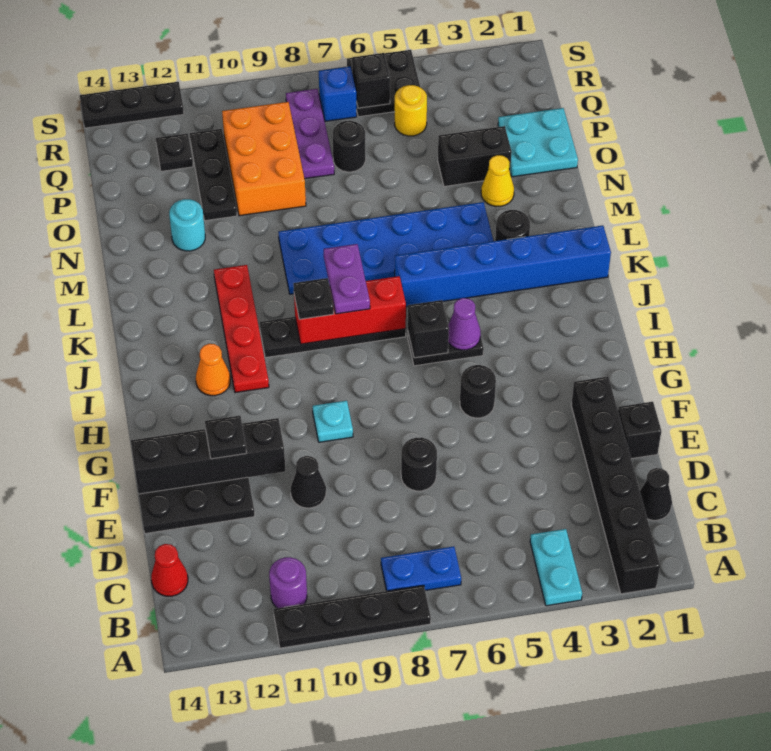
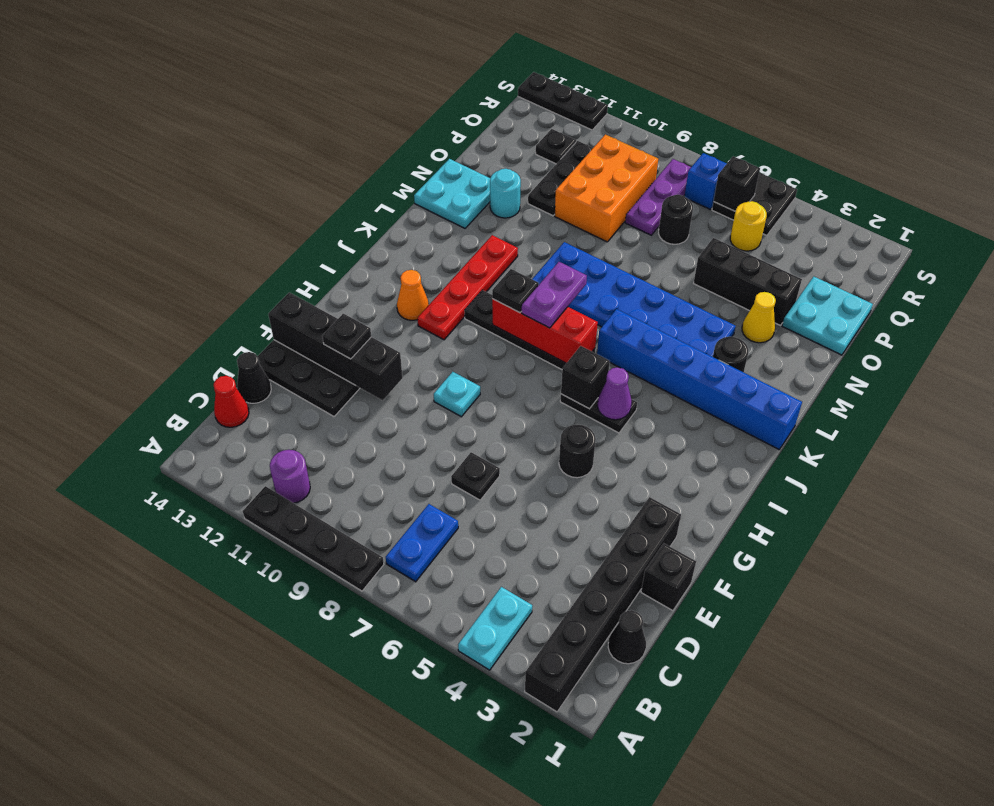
blue 1x2 plate [381,546,461,591] -> blue 1x2 plate turned to [386,504,458,582]
black 1x1 round brick [401,437,437,491] -> black 1x1 plate [451,452,500,500]
black 1x1 cone [291,456,326,508] -> black 1x1 cone moved to [237,352,271,403]
none -> cyan 2x2 plate [414,159,490,228]
black 1x2 brick [438,126,512,186] -> black 1x3 brick [694,238,802,325]

